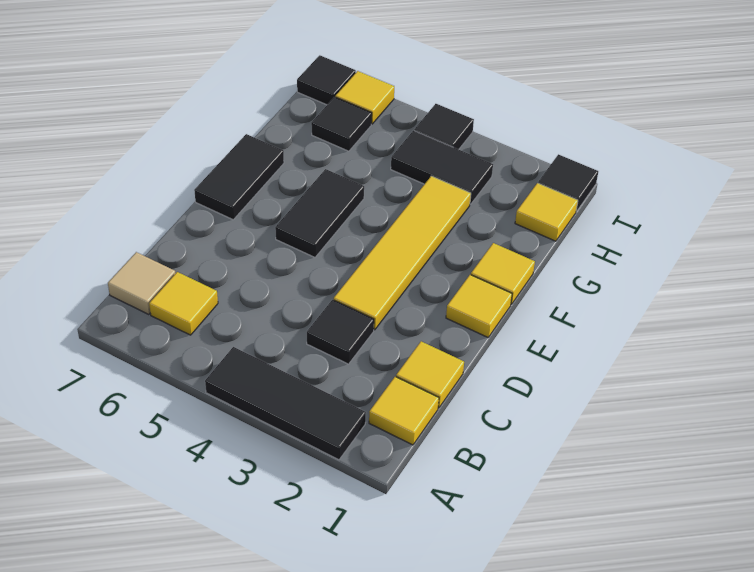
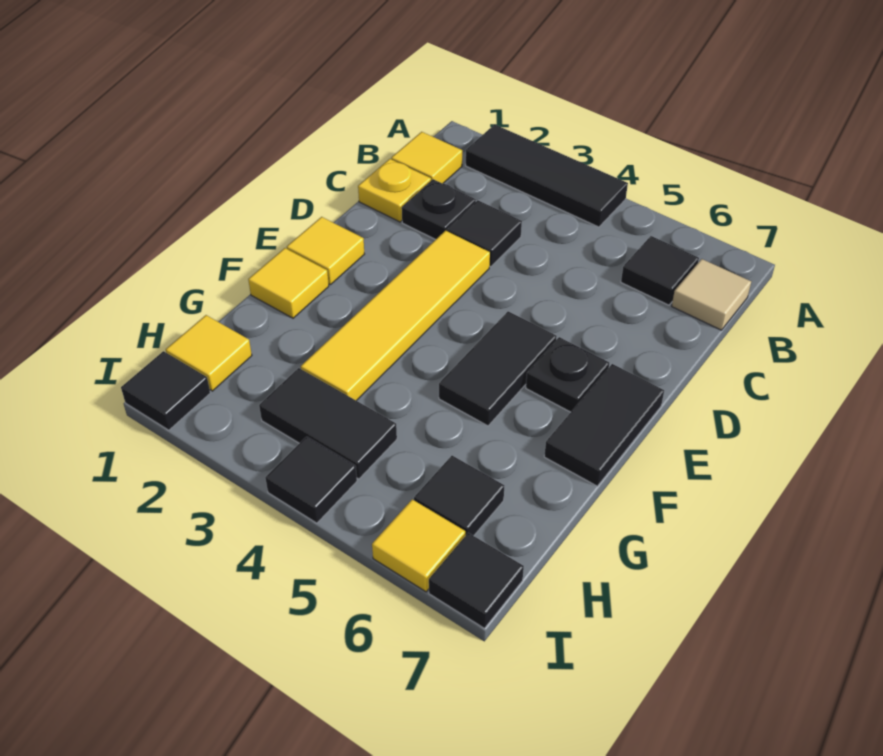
yellow 1x1 tile [149,272,218,335] -> black 1x1 tile [621,236,699,305]
yellow 1x1 tile [396,341,464,408] -> yellow 1x1 plate [358,159,431,222]
none -> black 1x1 plate [402,179,476,240]
none -> black 1x1 plate [526,337,609,412]

